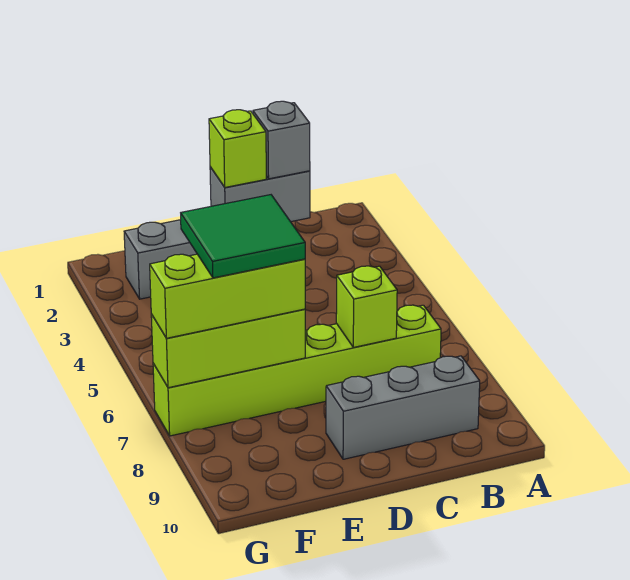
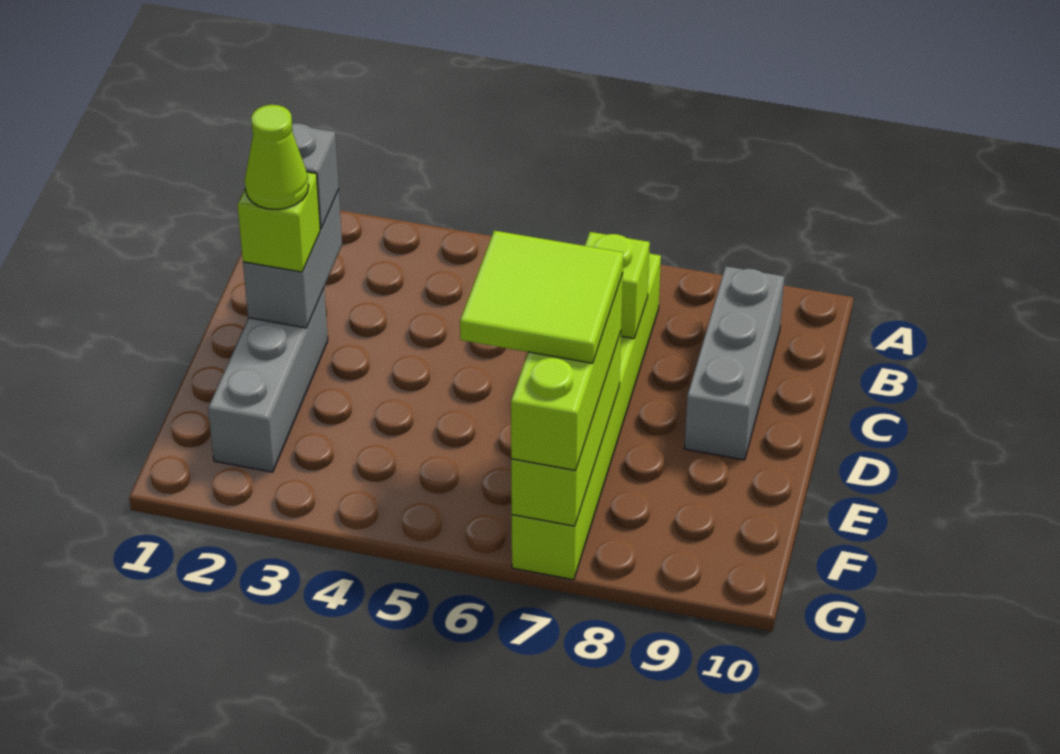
none -> lime 1x1 cone [245,105,309,209]
green 2x2 tile [181,195,305,278] -> lime 2x2 tile [460,231,623,363]

